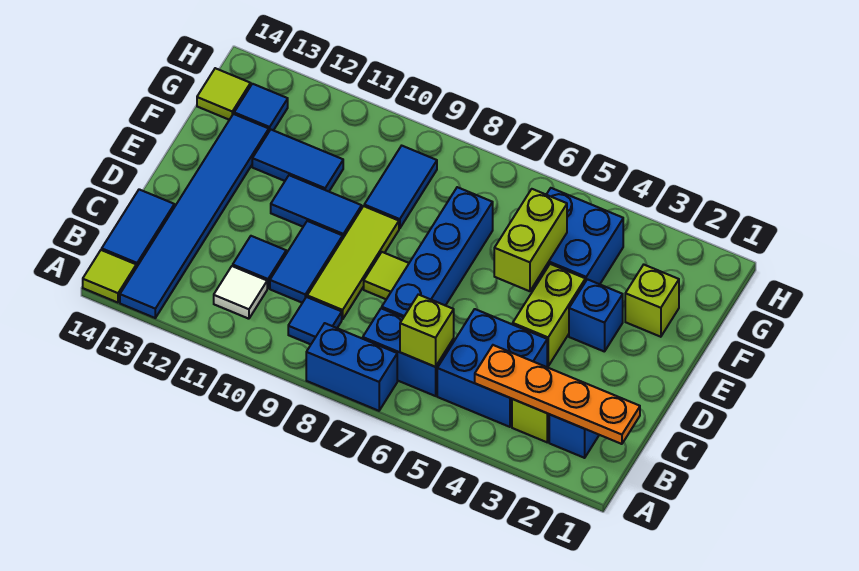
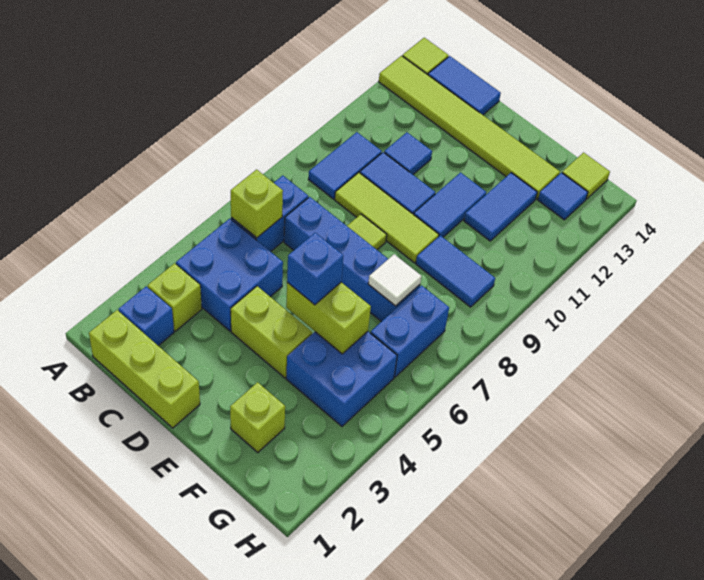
blue 1x2 brick [306,323,397,411] -> blue 1x2 brick moved to [371,286,449,377]
blue 1x6 tile [120,114,269,318] -> lime 1x6 tile [379,56,560,199]
none -> lime 1x3 brick [89,310,200,428]
orange 1x4 plate [475,345,640,444] -> none
blue 1x1 tile [288,297,342,344] -> blue 1x2 tile [308,132,382,199]
white 1x1 tile [214,266,267,319] -> white 1x1 tile moved to [368,254,421,306]
blue 1x1 brick [569,279,623,352] -> blue 1x1 brick moved to [287,233,343,305]

